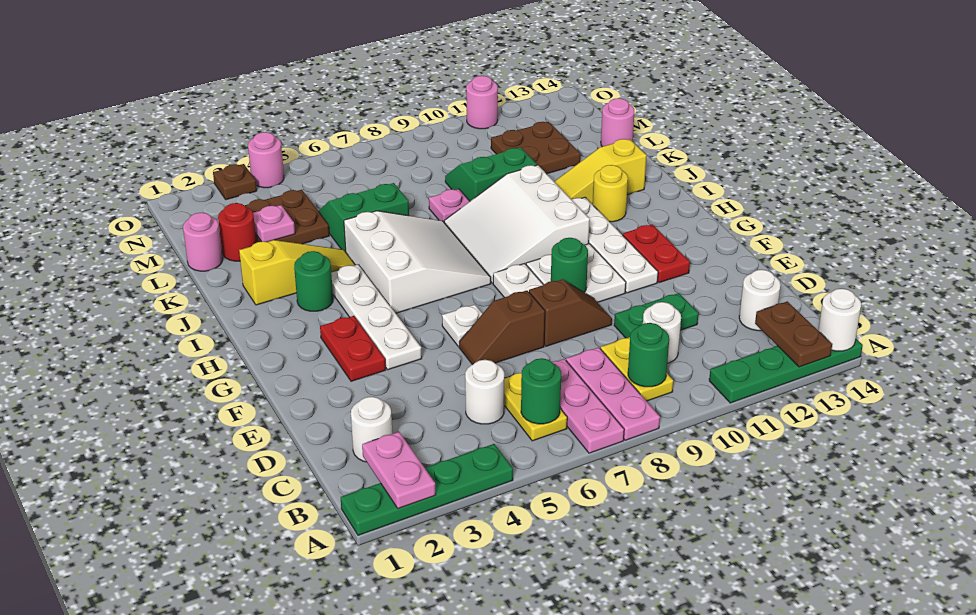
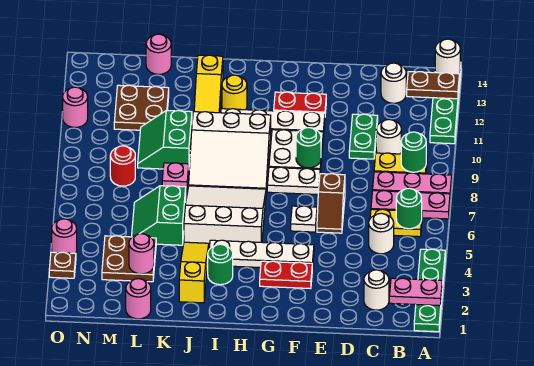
brown 1x2 slope [529,280,612,346] -> none
red 1x1 round brick [218,203,256,261] -> red 1x1 round brick moved to [110,146,135,186]
pink 1x1 plate [253,205,295,242] -> pink 1x1 round brick [129,234,154,274]

